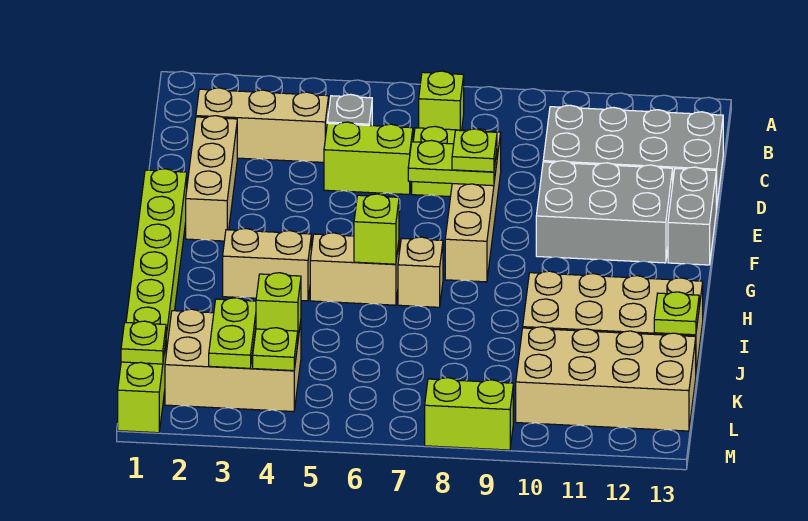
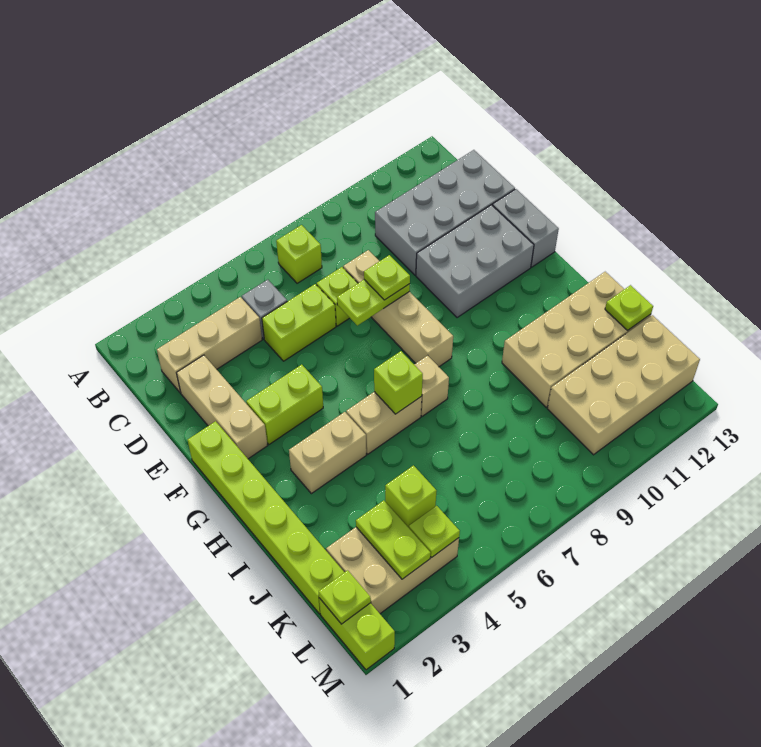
lime 1x2 brick [425,378,513,450] -> lime 1x2 brick moved to [246,365,323,444]

